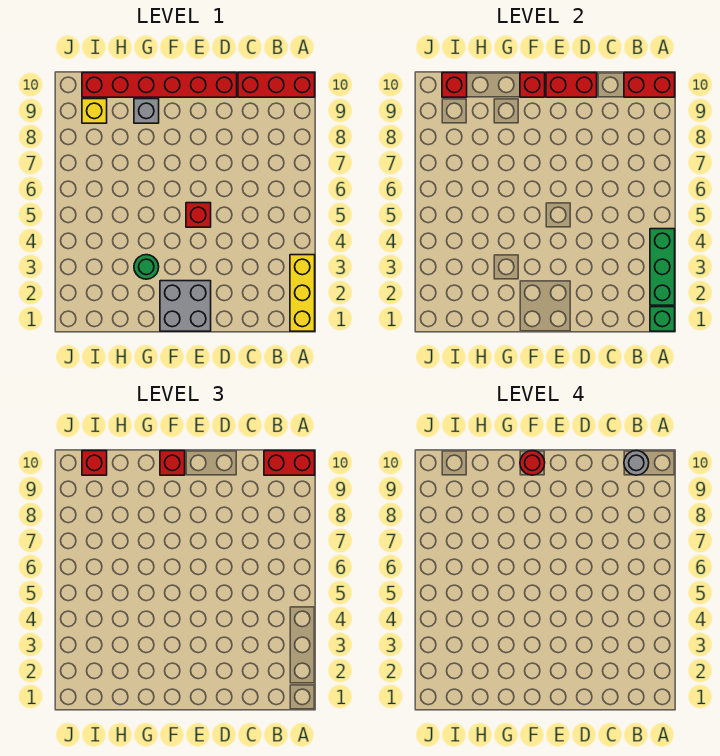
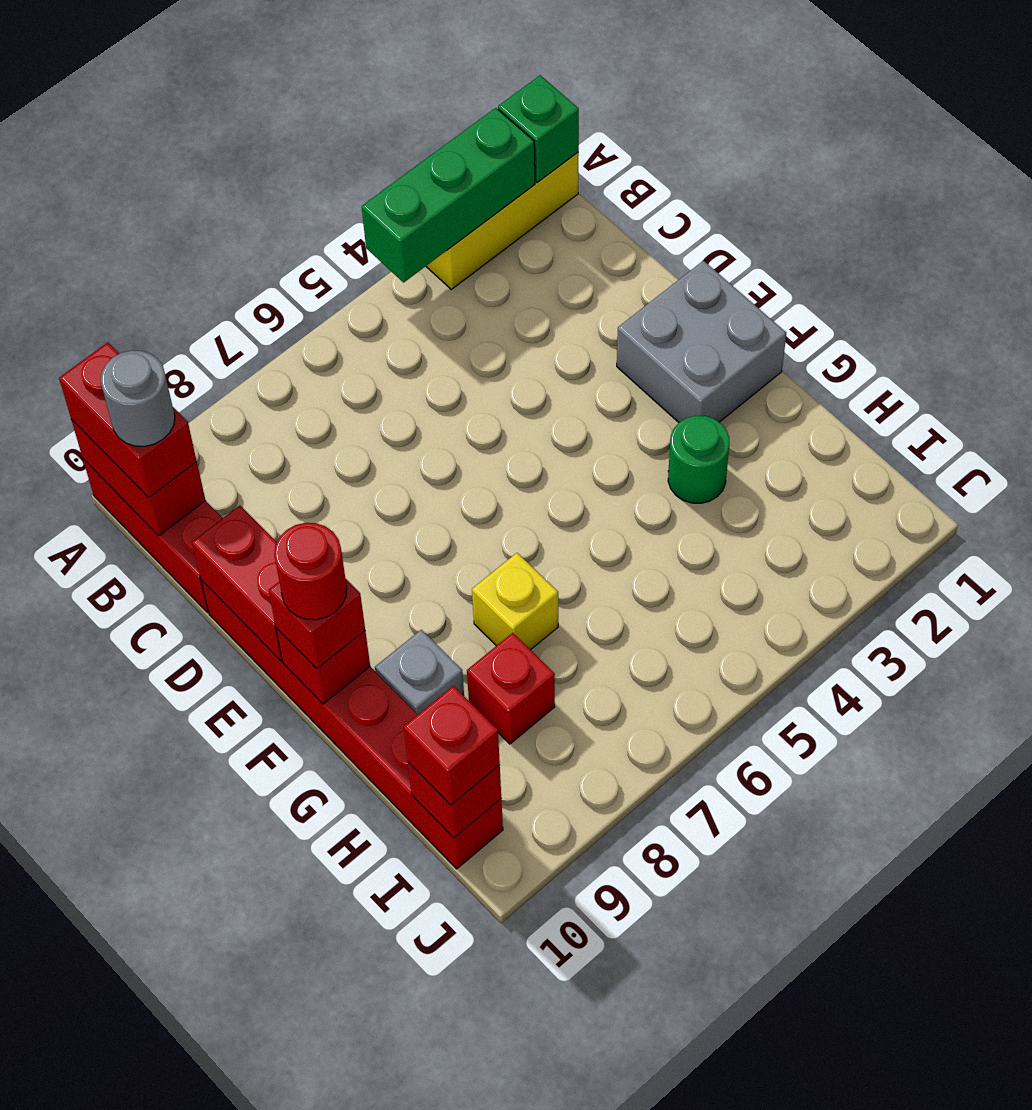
red 1x1 brick [186,203,211,227] -> red 1x1 brick moved to [467,633,555,744]
yellow 1x1 brick [82,99,107,123] -> yellow 1x1 brick moved to [472,553,558,650]

